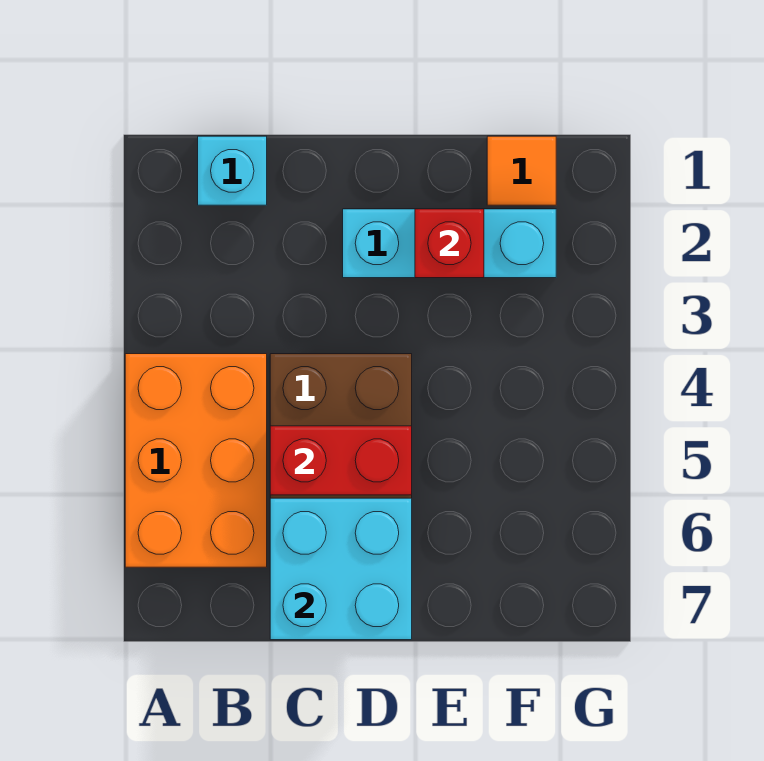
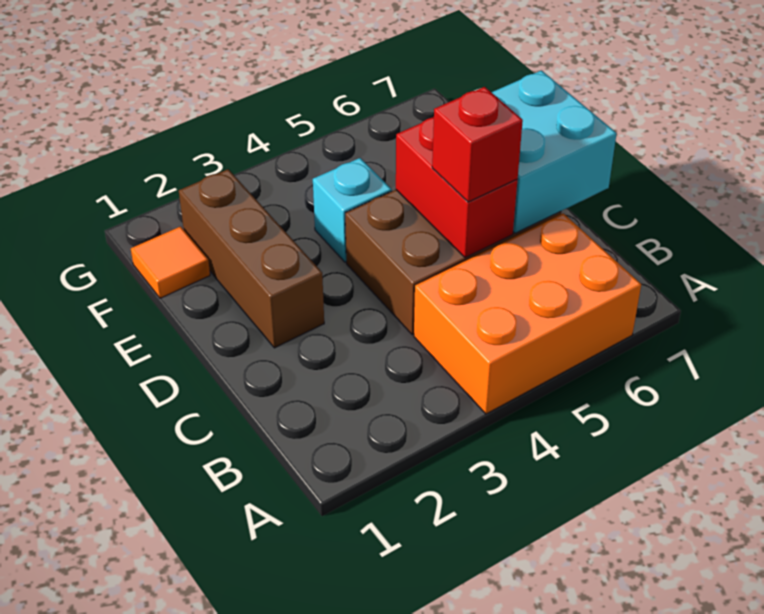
cyan 1x1 brick [198,136,267,205] -> cyan 1x1 brick moved to [313,158,392,262]
cyan 1x3 brick [343,209,556,278] -> brown 1x3 brick [179,169,324,348]
red 1x1 brick [415,209,484,278] -> red 1x1 brick moved to [432,87,523,202]

